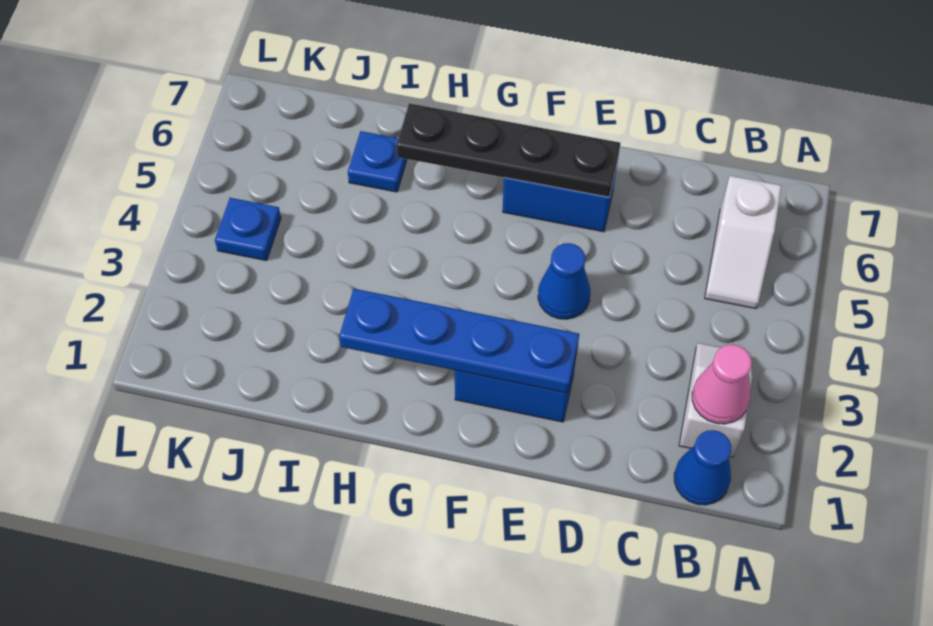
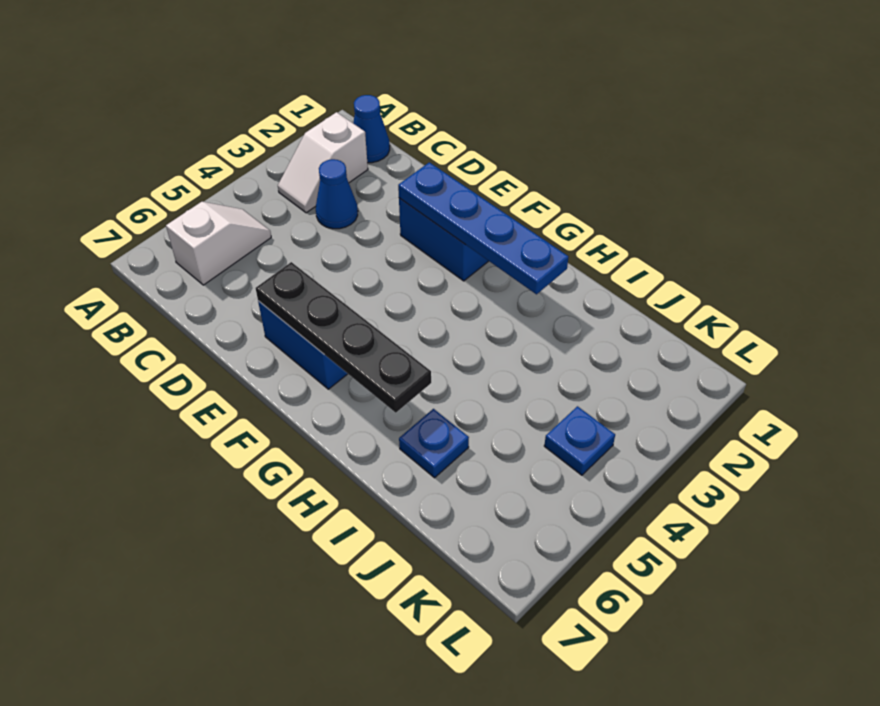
pink 1x1 cone [692,345,752,424] -> none
blue 1x1 cone [538,243,590,319] -> blue 1x1 cone moved to [316,159,358,229]

